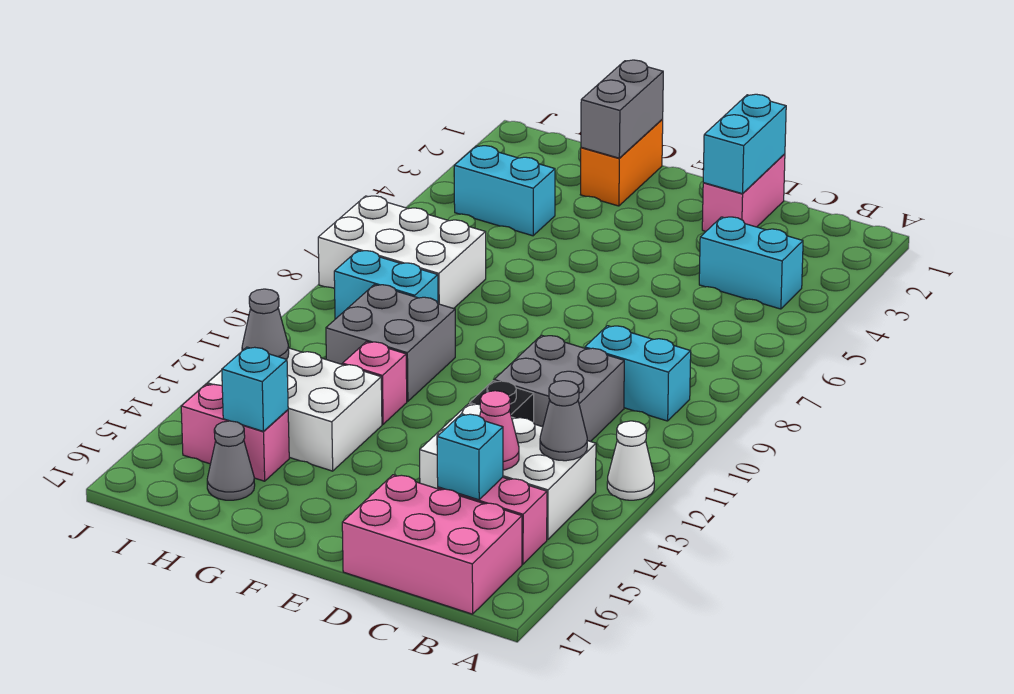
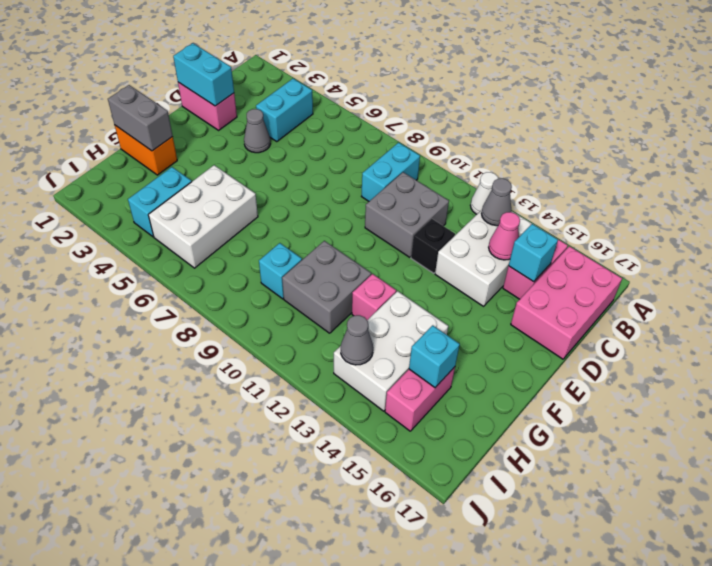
white 2x3 brick [318,196,486,309] -> white 2x3 brick moved to [148,165,258,268]
cyan 1x2 brick [334,251,438,319] -> cyan 1x1 brick [259,243,302,299]
grey 1x1 cone [207,421,255,500] -> grey 1x1 cone moved to [244,109,270,153]

